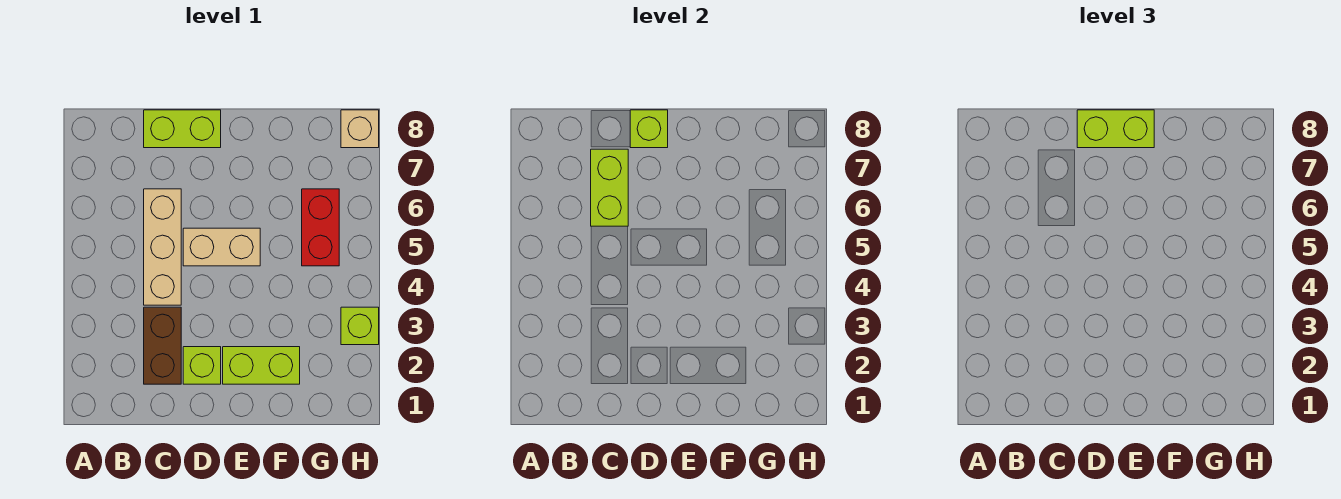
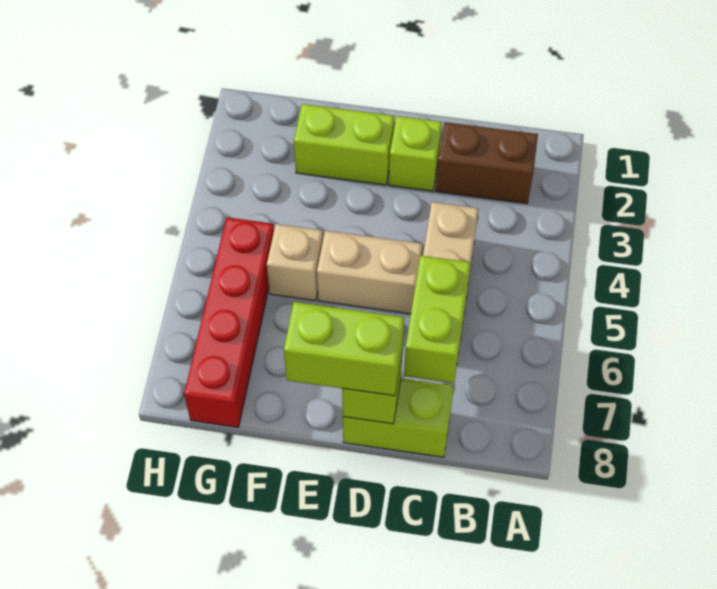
brown 1x2 brick [144,307,181,384] -> brown 1x2 brick turned to [436,122,538,204]
red 1x2 brick [302,189,339,266] -> red 1x4 brick [184,217,274,427]
lime 1x1 brick [341,307,379,345] -> none
tan 1x1 brick [341,110,379,148] -> tan 1x1 brick moved to [267,224,323,301]

